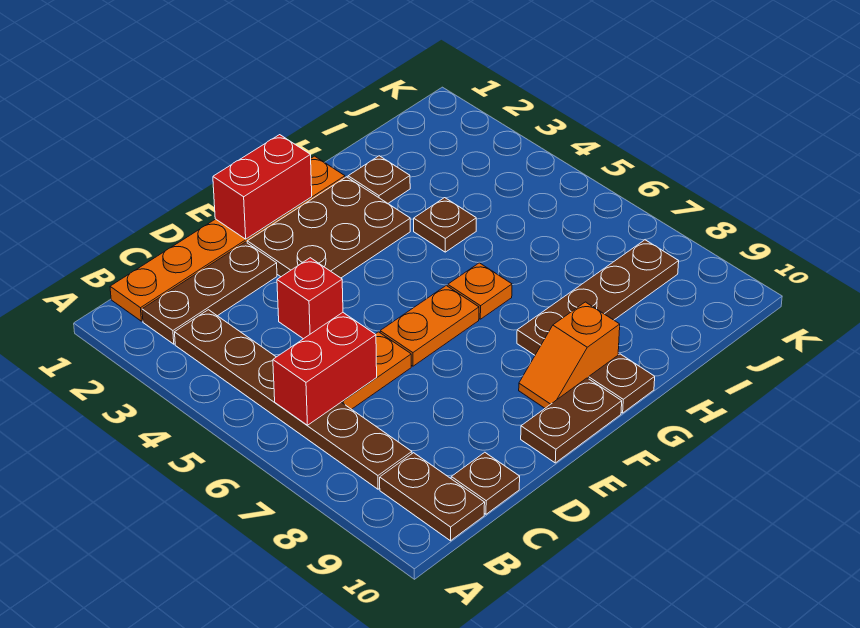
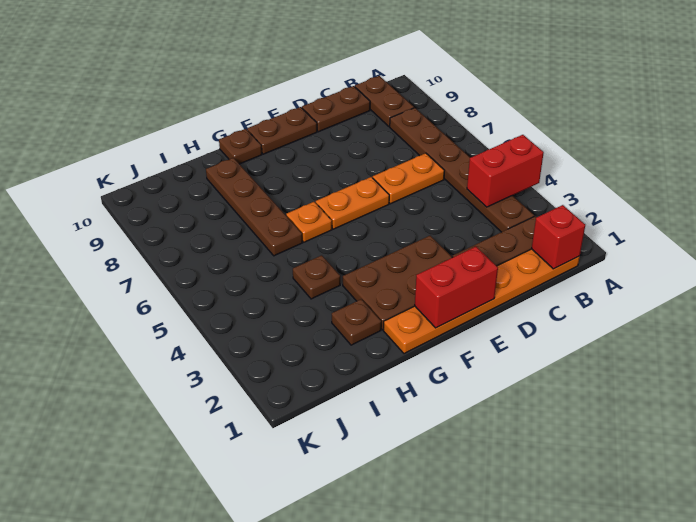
red 1x2 brick [273,313,377,425] -> red 1x2 brick moved to [467,135,544,207]
brown 1x1 plate [451,452,520,514] -> brown 1x2 plate [302,86,370,132]
red 1x1 brick [277,258,343,339] -> red 1x1 brick moved to [532,205,585,269]
orange 1x2 slope [519,302,620,408] -> none
brown 1x4 plate [517,240,679,355] -> brown 1x4 plate turned to [206,158,302,256]

